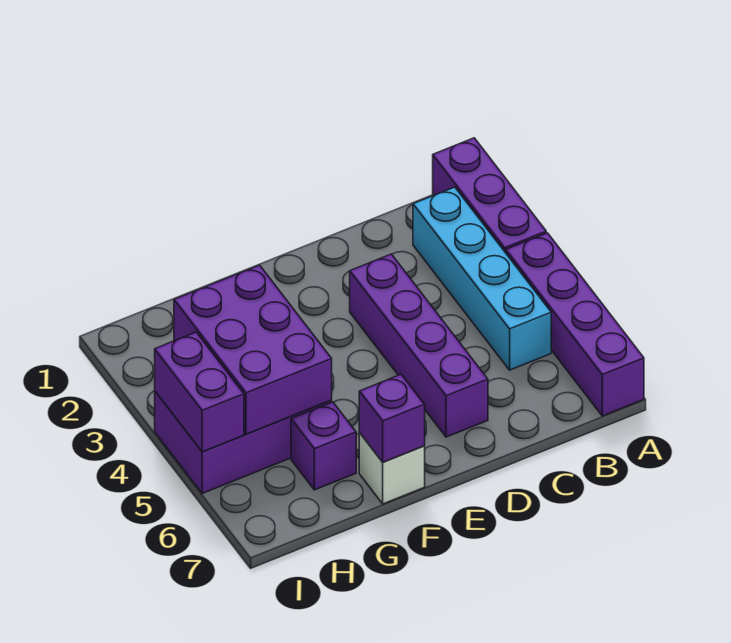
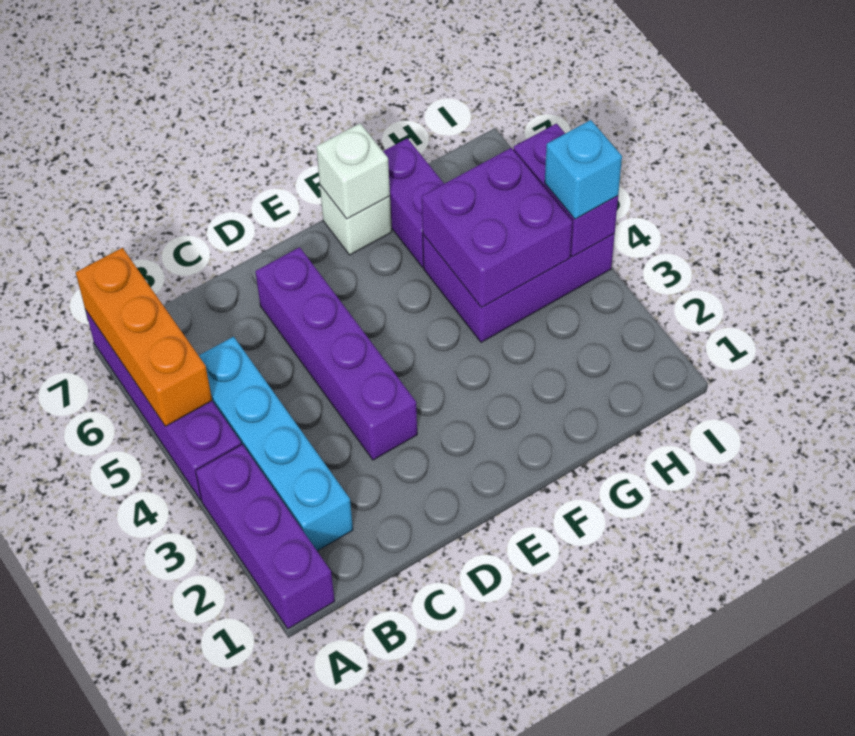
none -> orange 1x3 brick [76,248,212,426]
purple 1x1 brick [359,375,425,462] -> white 1x1 brick [316,123,390,219]
purple 2x3 brick [174,265,332,434] -> purple 2x2 brick [422,148,573,308]
purple 1x1 brick [291,402,356,490] -> purple 1x2 brick [383,138,444,267]
none -> cyan 1x1 brick [545,120,622,219]

